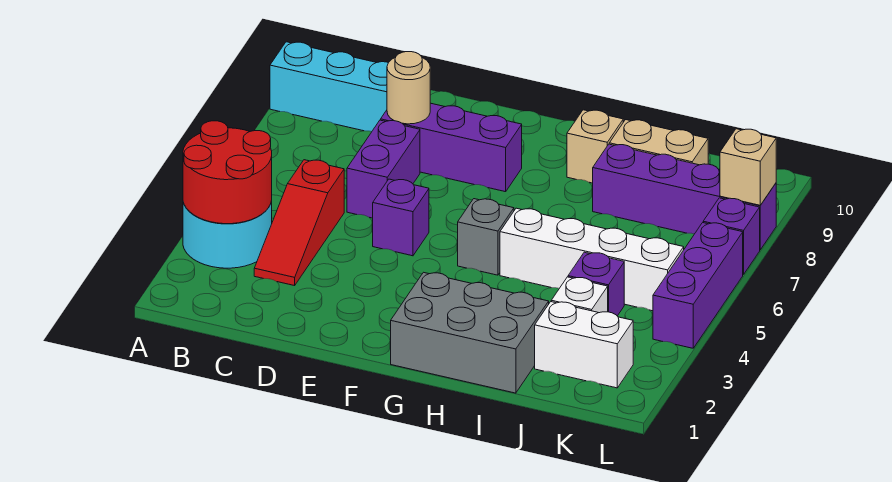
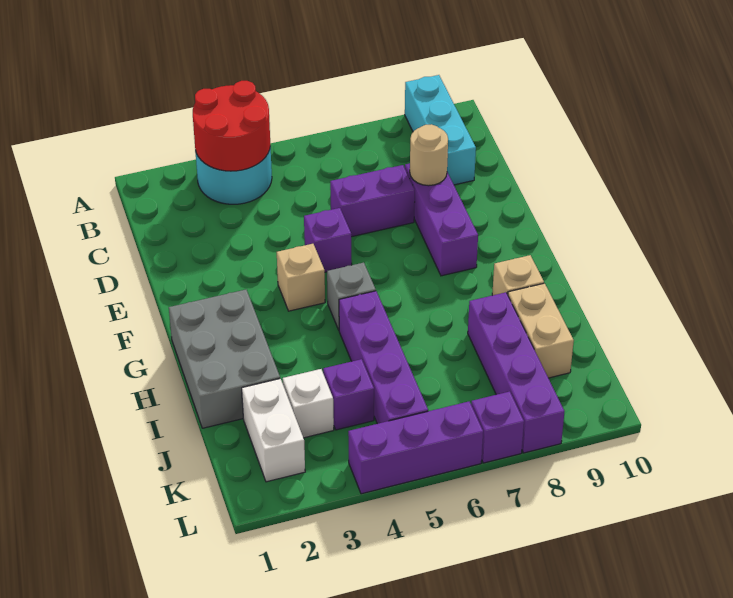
red 1x3 slope [254,160,344,286] -> none
white 1x4 brick [500,208,684,311] -> purple 1x4 brick [339,291,428,424]
tan 1x1 brick [720,129,776,205] -> tan 1x1 brick moved to [277,244,325,311]

